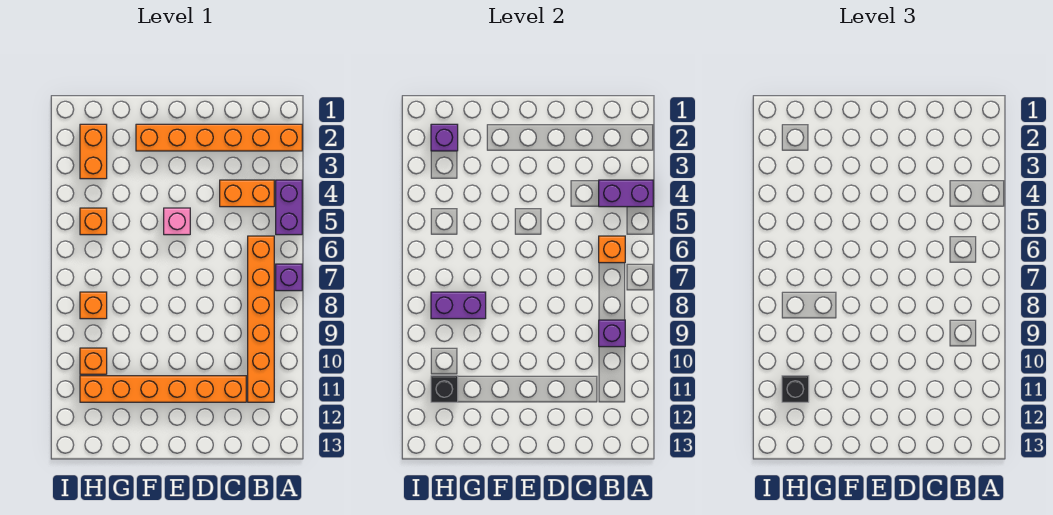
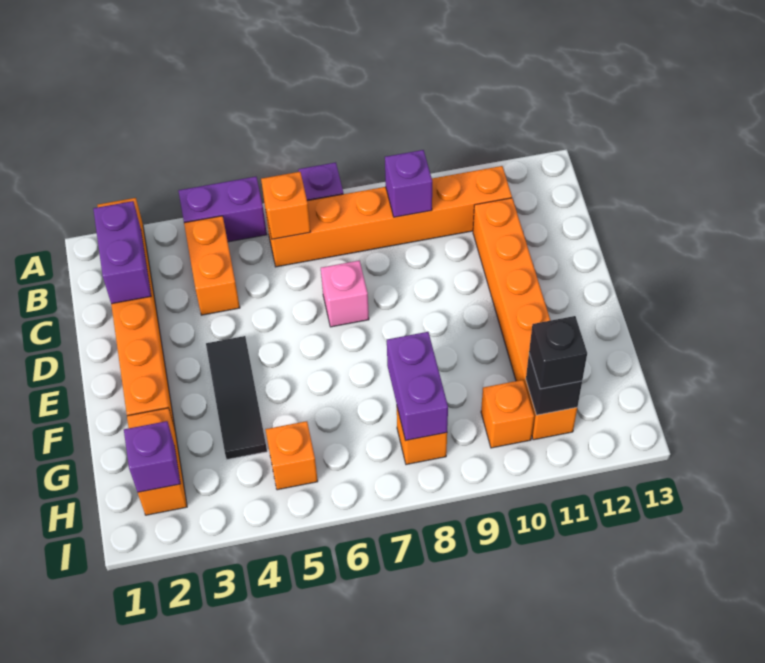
purple 1x2 brick [599,180,653,207] -> purple 1x2 brick moved to [93,201,151,304]
none -> black 1x3 tile [206,336,267,459]
pink 1x1 brick [164,208,190,235] -> pink 1x1 brick moved to [321,261,369,327]
orange 1x2 brick [80,124,107,179] -> orange 1x2 brick turned to [127,408,187,515]

